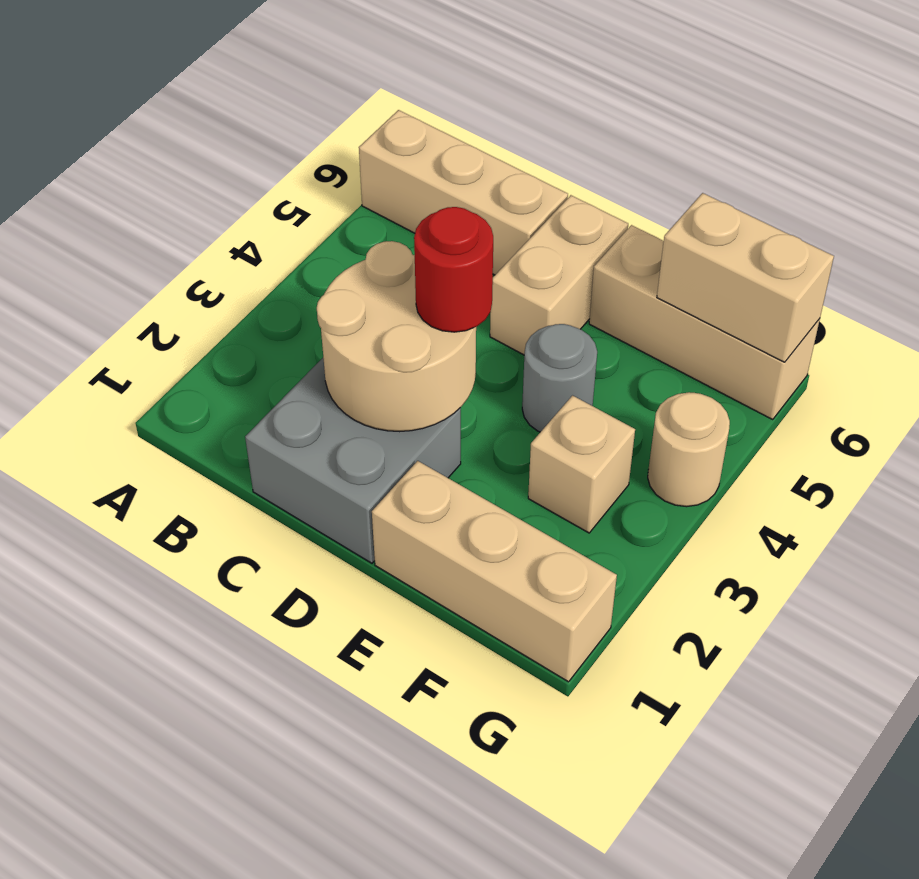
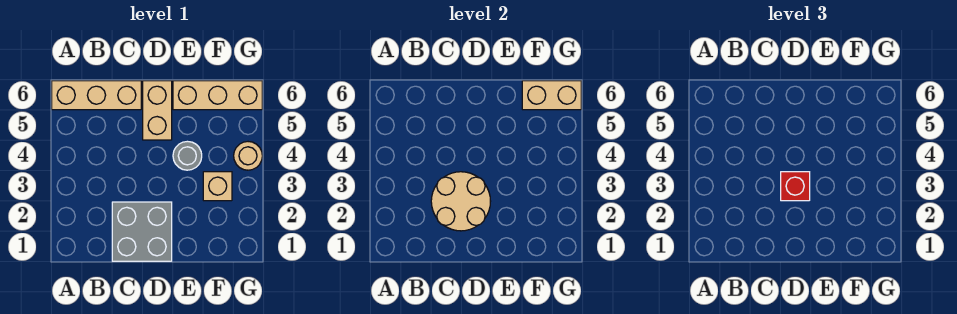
red 1x1 round brick [414,207,493,332] -> red 1x1 brick [781,172,810,201]
tan 1x3 brick [372,461,617,682] -> none

